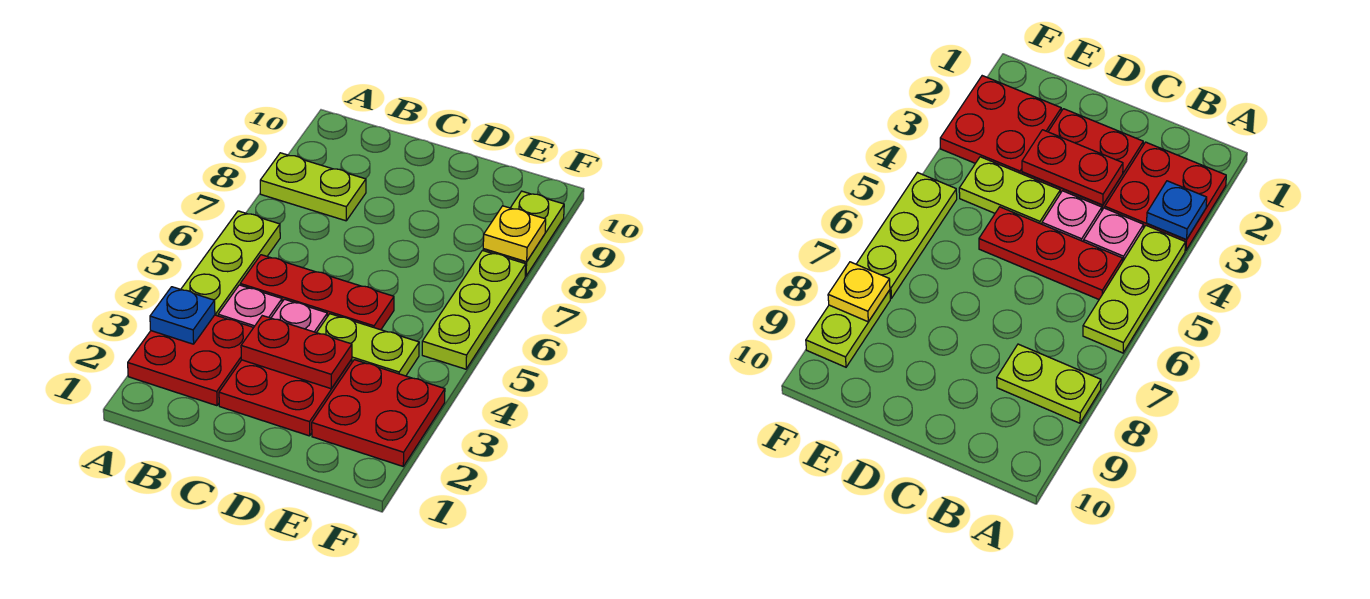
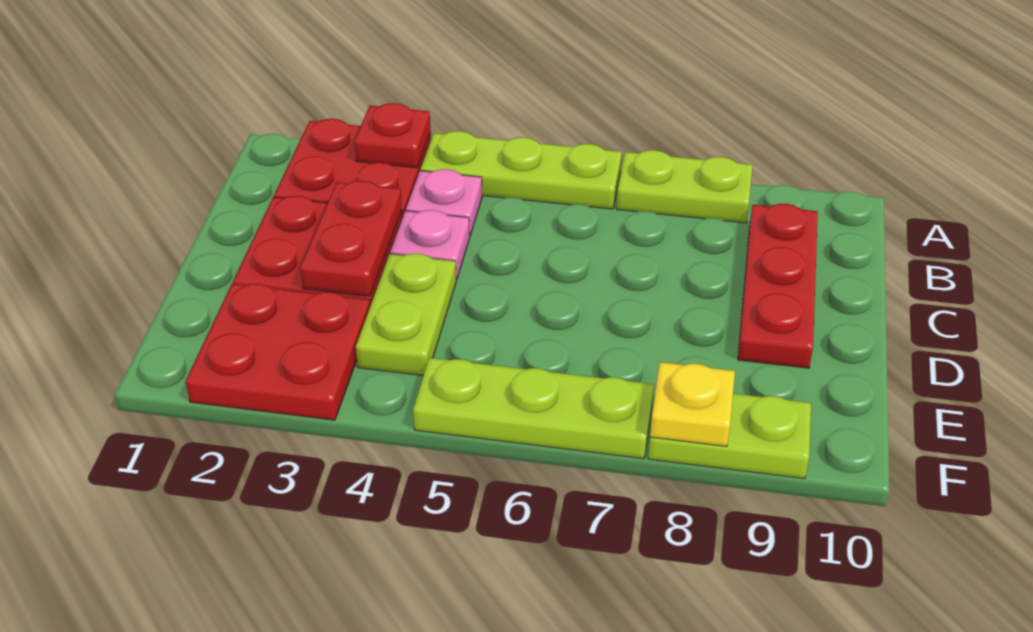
blue 1x1 plate [150,287,215,344] -> red 1x1 plate [355,103,431,168]
lime 1x2 plate [260,153,366,221] -> lime 1x2 plate turned to [616,150,753,223]
red 1x3 plate [240,255,394,330] -> red 1x3 plate moved to [738,204,818,368]

